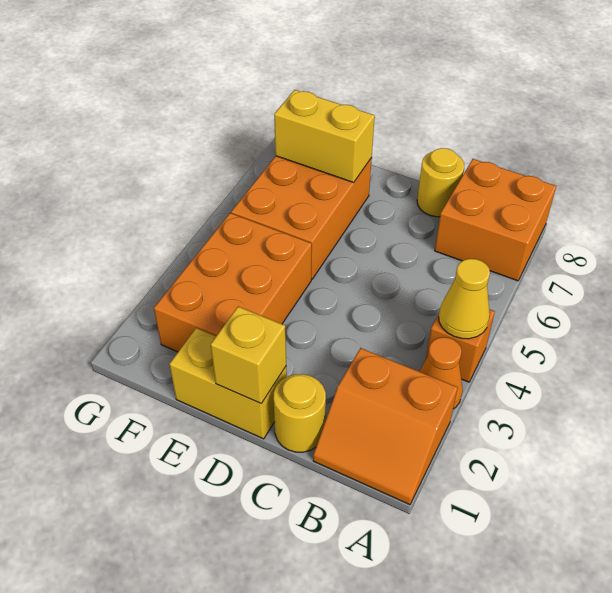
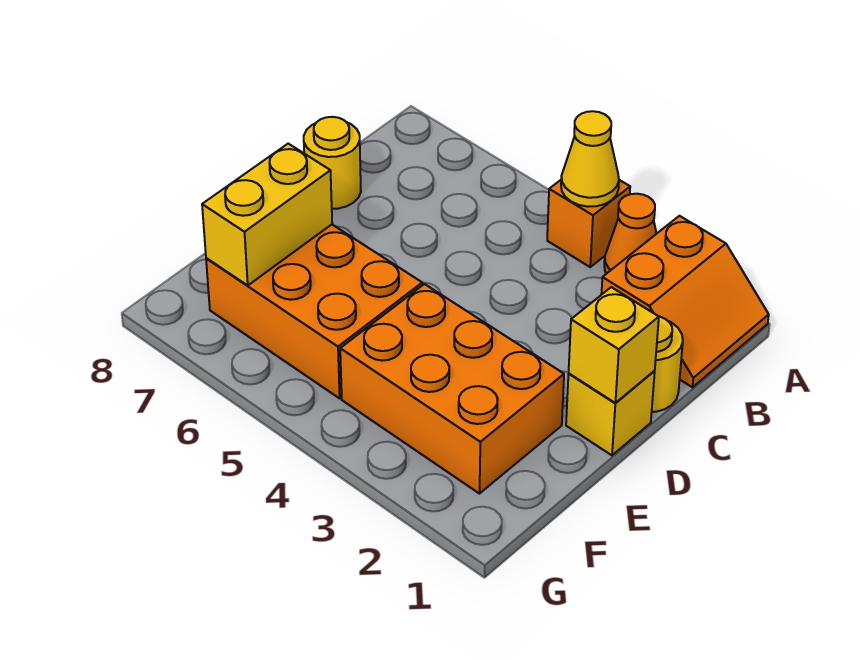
orange 2x2 brick [435,159,556,281] -> none
yellow 1x2 brick [169,328,287,439] -> yellow 1x1 brick [566,371,655,455]

